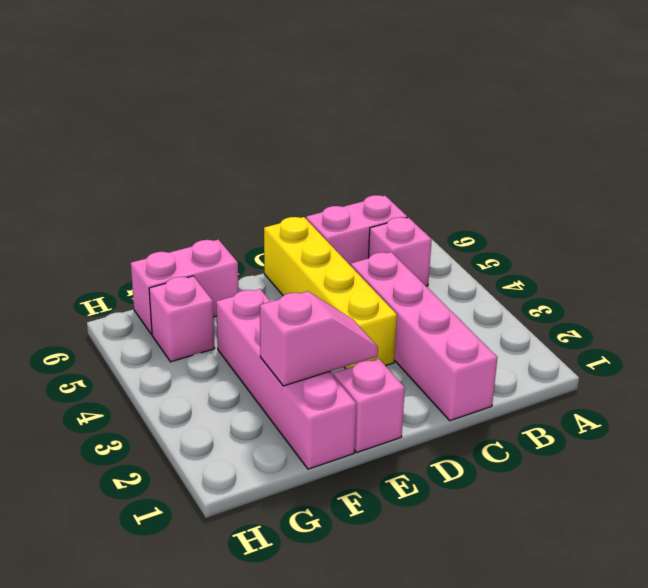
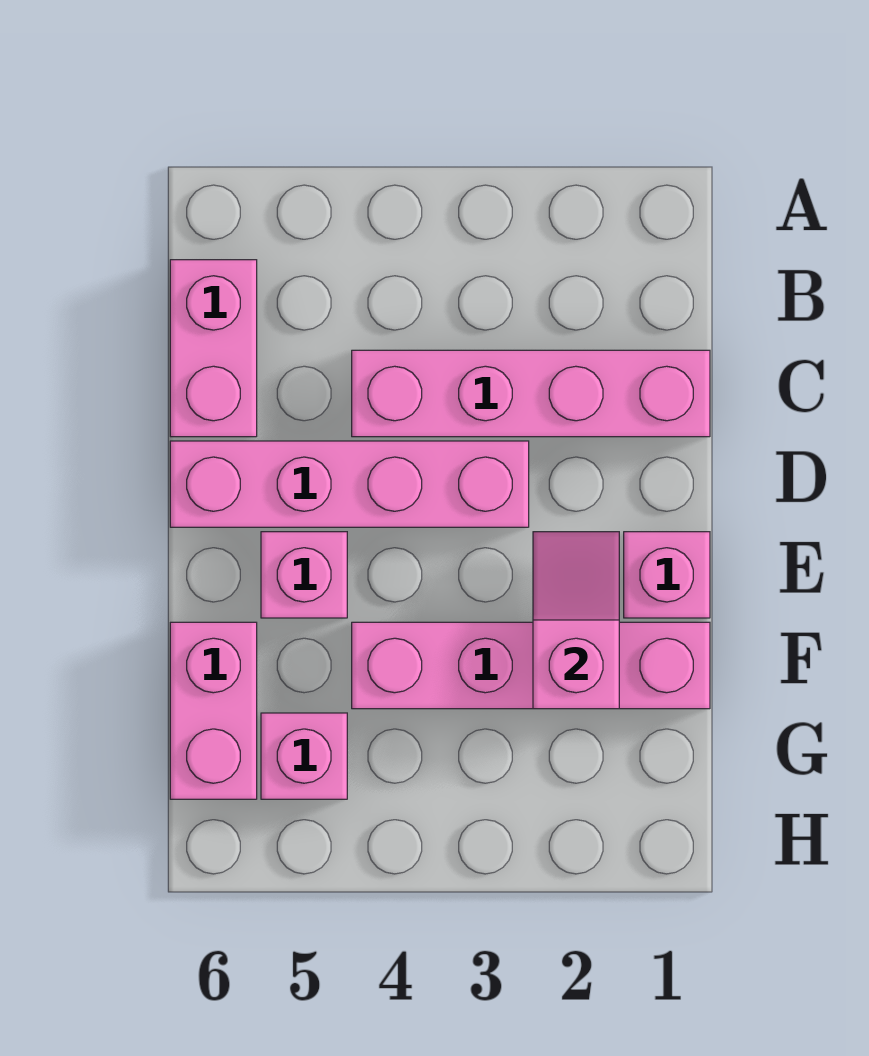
pink 1x1 brick [368,217,432,286] -> pink 1x1 brick moved to [261,532,347,618]
yellow 1x4 brick [264,217,397,369] -> pink 1x4 brick [170,441,529,527]

